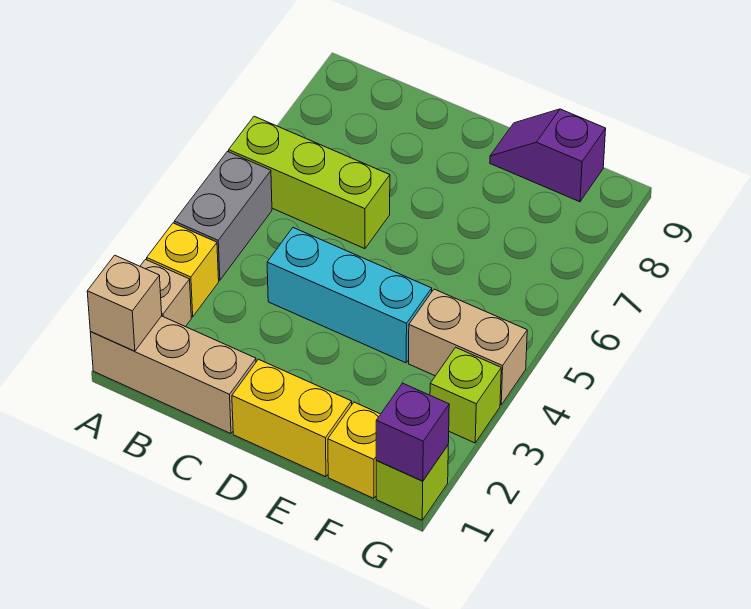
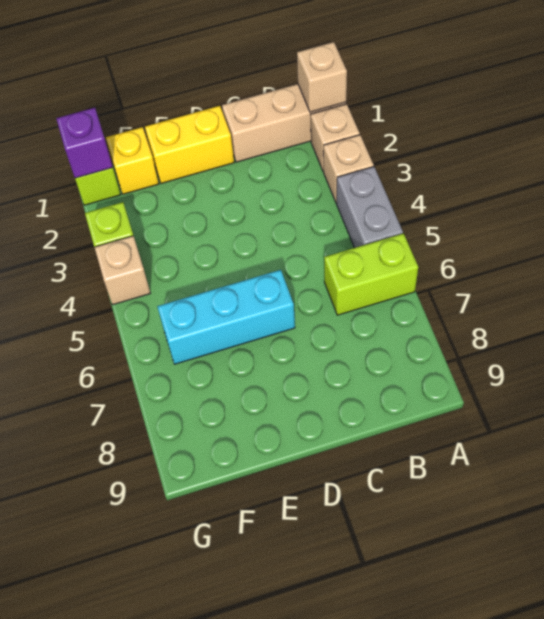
yellow 1x1 brick [147,223,219,317] -> tan 1x1 brick [323,135,374,203]
lime 1x3 brick [229,116,390,249] -> lime 1x2 brick [324,234,418,315]
cyan 1x3 brick [267,228,432,363] -> cyan 1x3 brick moved to [157,270,295,364]
purple 1x2 slope [490,109,606,202] -> none
tan 1x2 brick [409,289,527,405] -> tan 1x1 brick [94,236,150,305]

